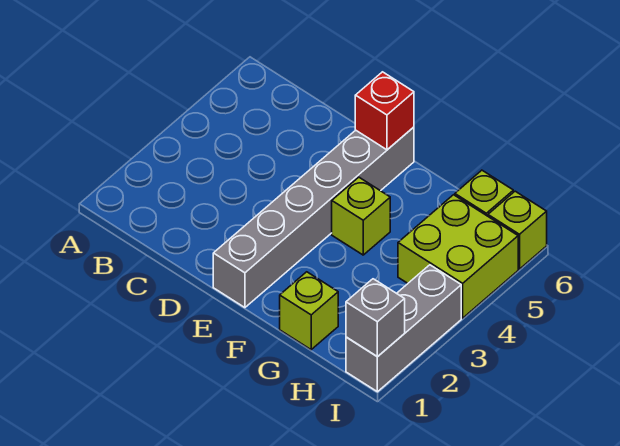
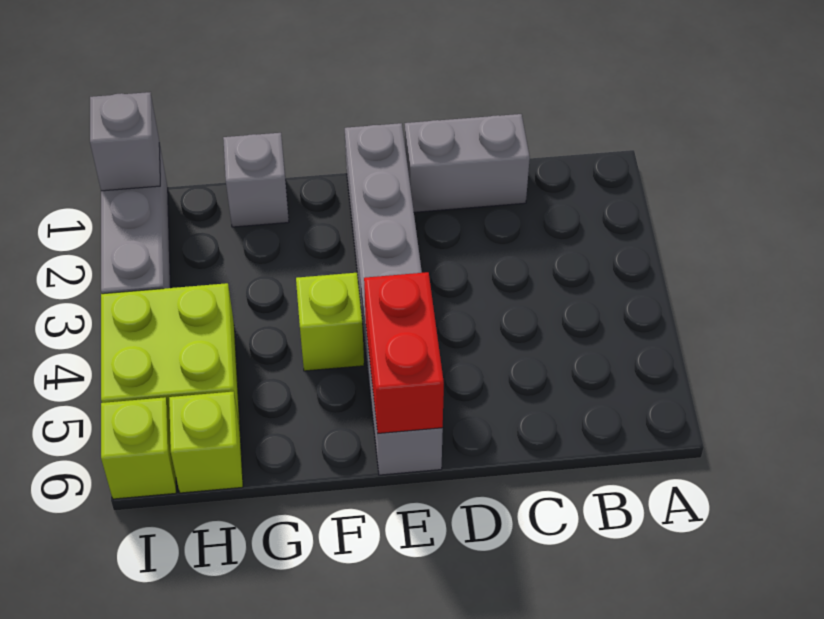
none -> grey 1x2 brick [405,114,530,212]
red 1x1 brick [355,72,414,150] -> red 1x2 brick [364,272,444,433]
lime 1x1 brick [280,272,338,350] -> grey 1x1 brick [223,133,289,227]

